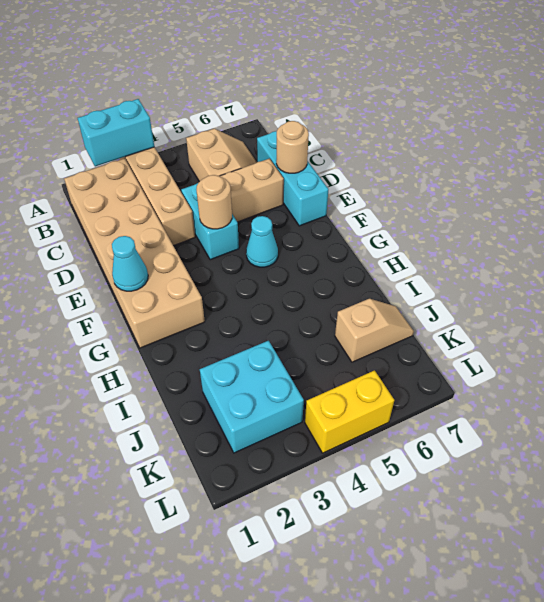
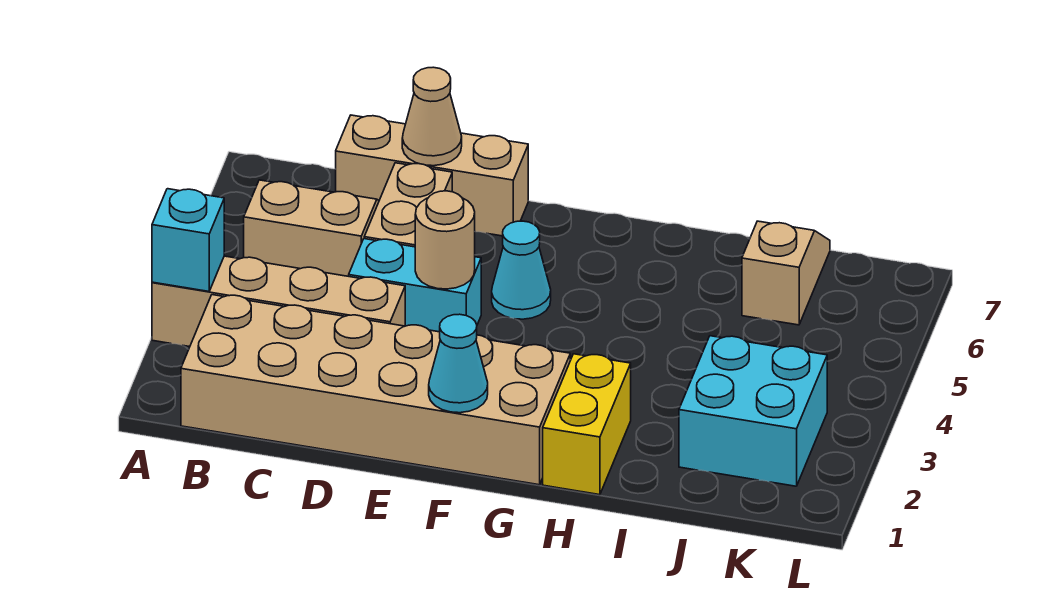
cyan 1x2 brick [78,99,154,167] -> cyan 1x1 brick [152,189,224,291]
cyan 1x3 brick [257,131,328,226] -> tan 1x3 brick [336,115,528,236]
tan 1x1 round brick [276,121,309,173] -> tan 1x1 cone [402,67,462,166]
yellow 1x2 brick [305,370,394,453] -> yellow 1x2 brick moved to [543,354,631,495]

